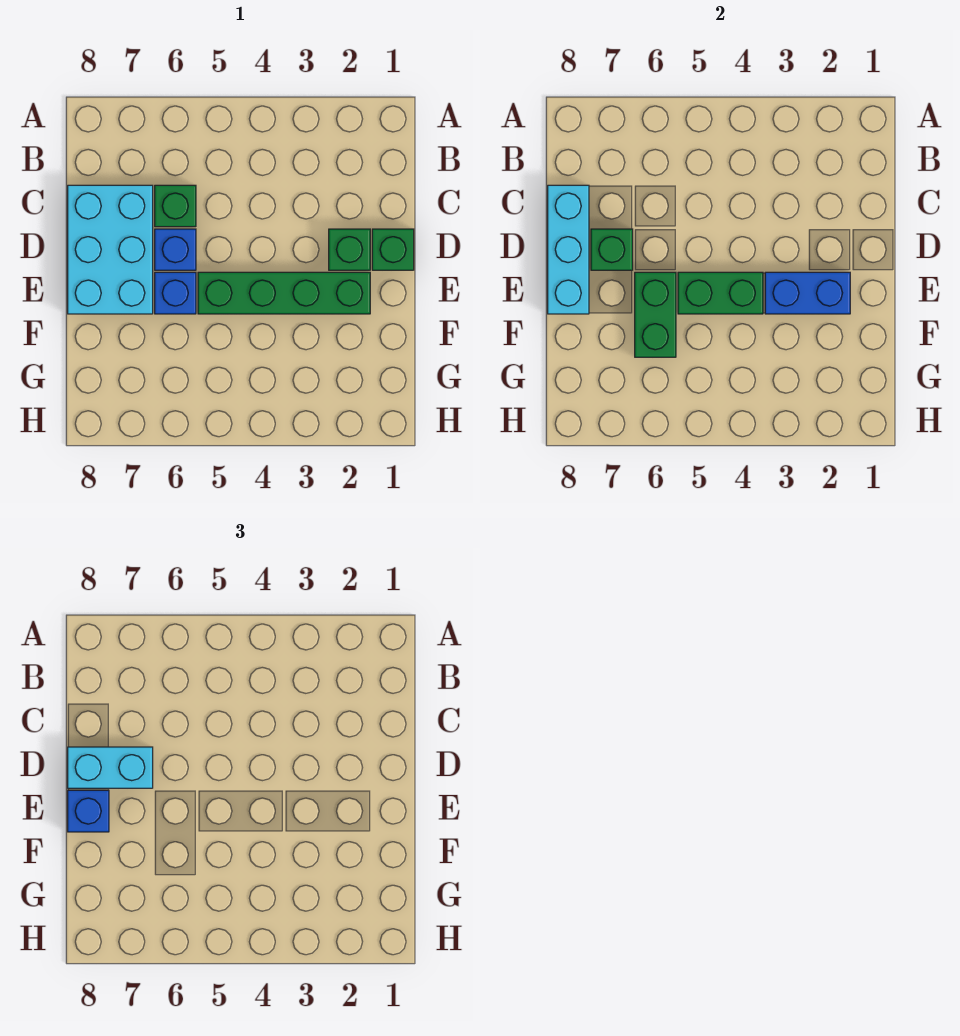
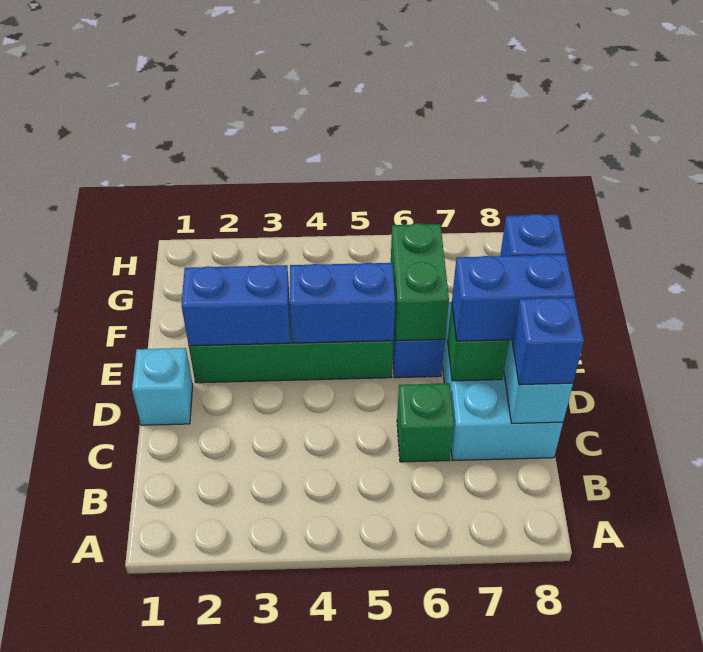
green 1x1 brick [372,229,414,270] -> cyan 1x1 brick [132,348,193,425]
green 1x1 brick [329,229,370,270] -> none
blue 1x1 brick [155,229,196,270] -> blue 1x1 brick moved to [512,298,584,385]
cyan 1x2 brick [68,747,153,788] -> blue 1x2 brick [452,255,574,341]
green 1x2 brick [678,272,763,314] -> blue 1x2 brick [290,263,395,343]

